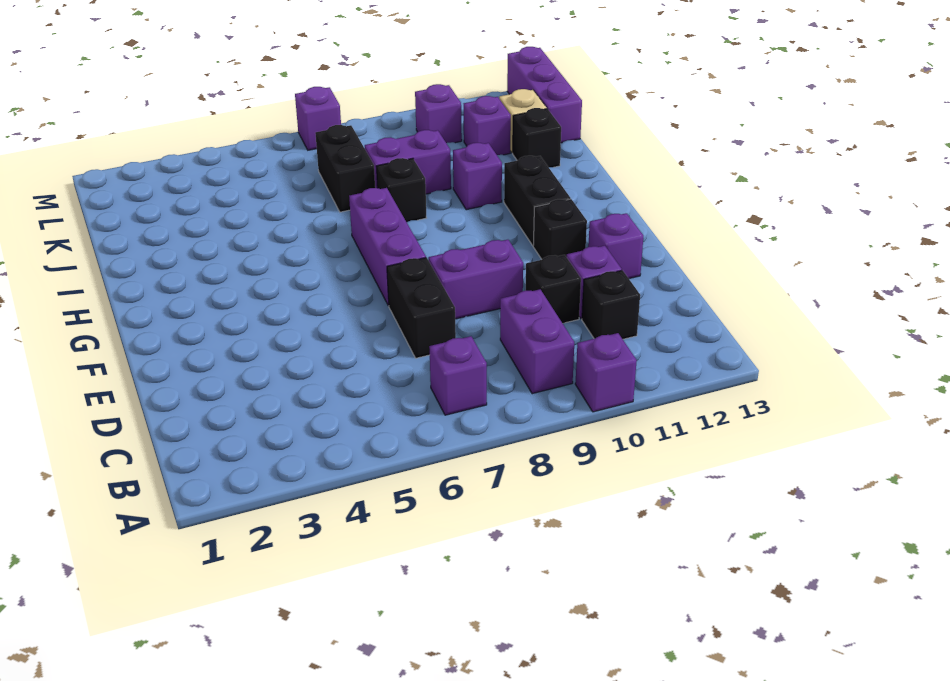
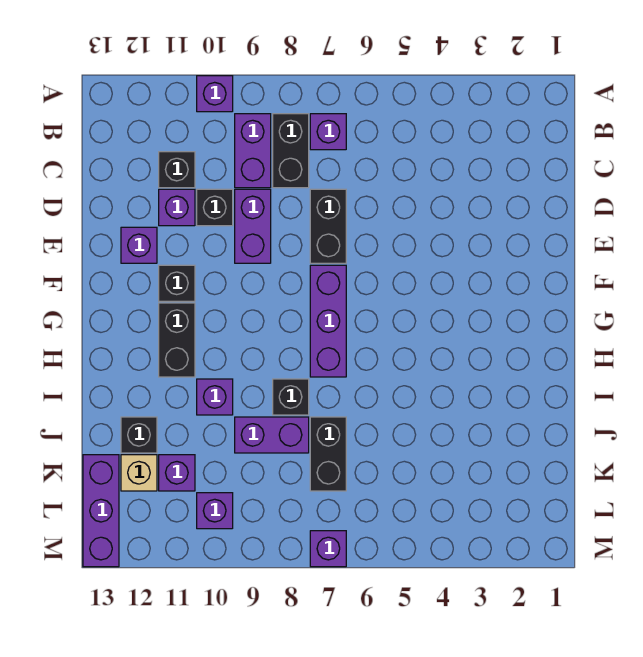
none -> black 1x2 brick [273,114,309,188]
purple 1x2 brick [429,240,523,319] -> purple 1x2 brick turned to [235,189,271,263]

